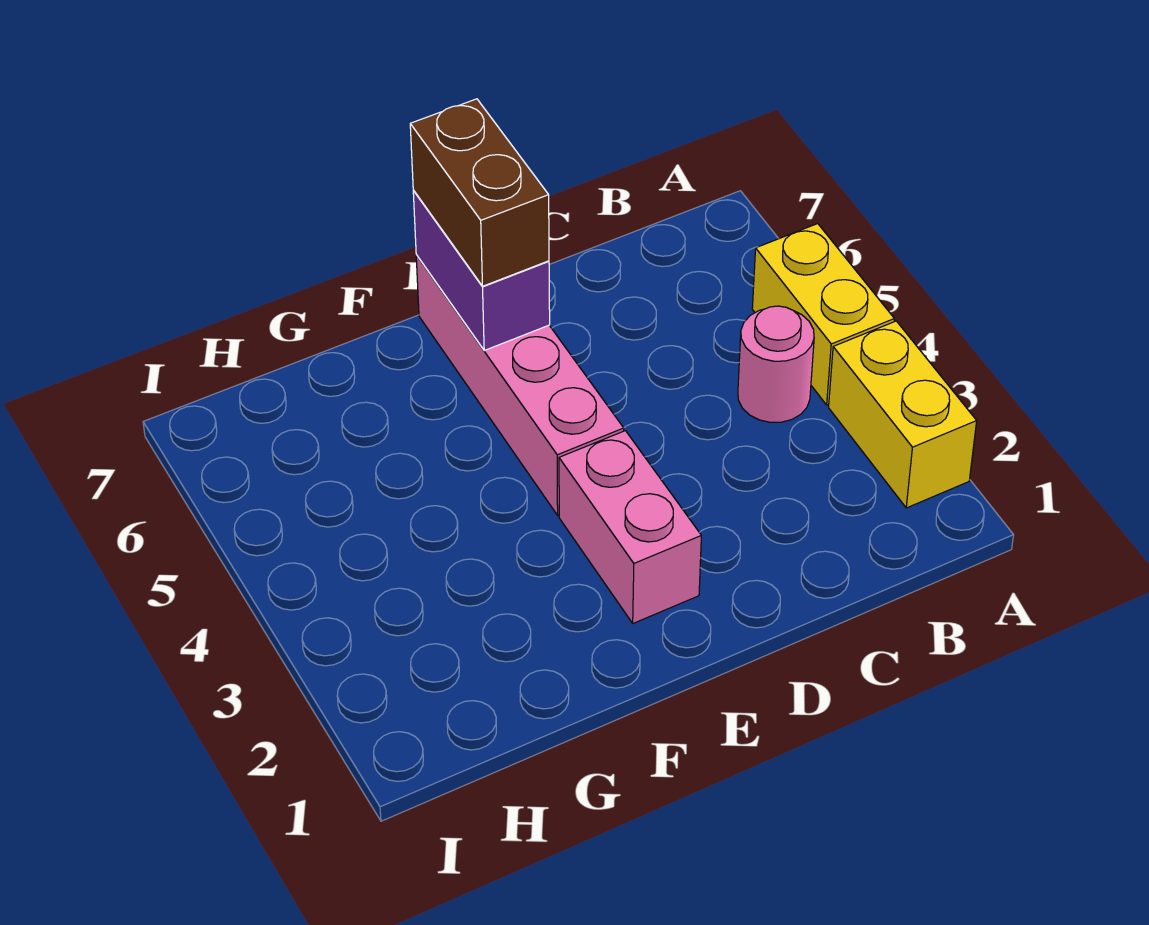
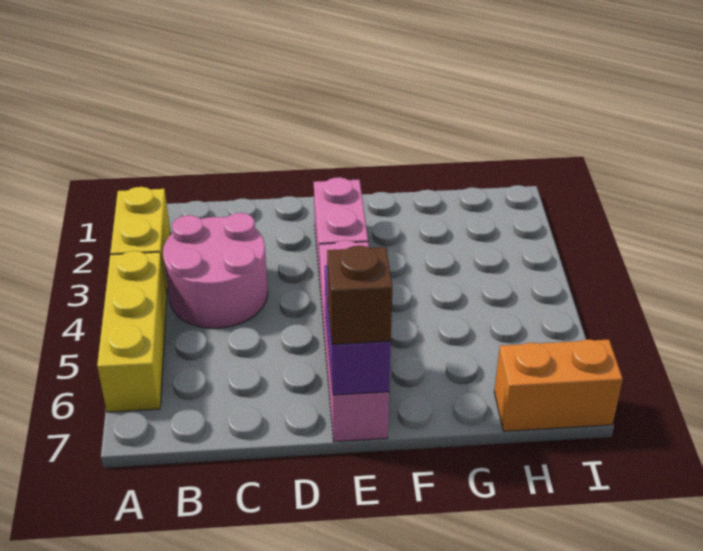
yellow 1x2 brick [752,224,894,405] -> yellow 1x3 brick [97,251,167,412]
pink 1x1 round brick [738,306,814,422] -> pink 2x2 round brick [163,213,268,328]
brown 1x2 brick [410,99,549,286] -> brown 1x1 brick [327,246,392,345]
none -> orange 1x2 brick [494,339,623,431]

